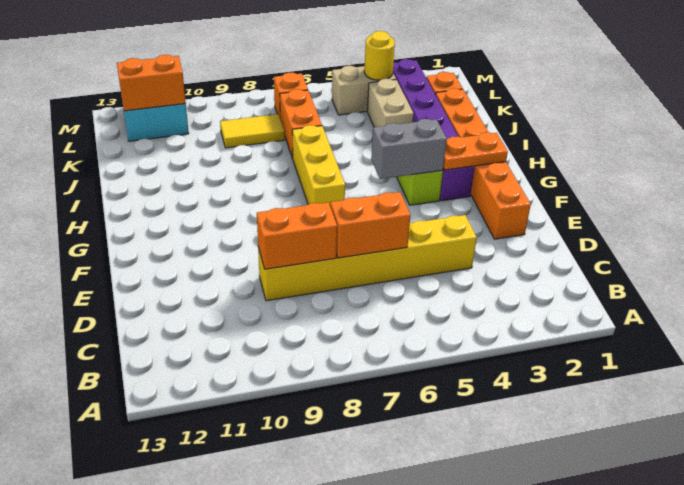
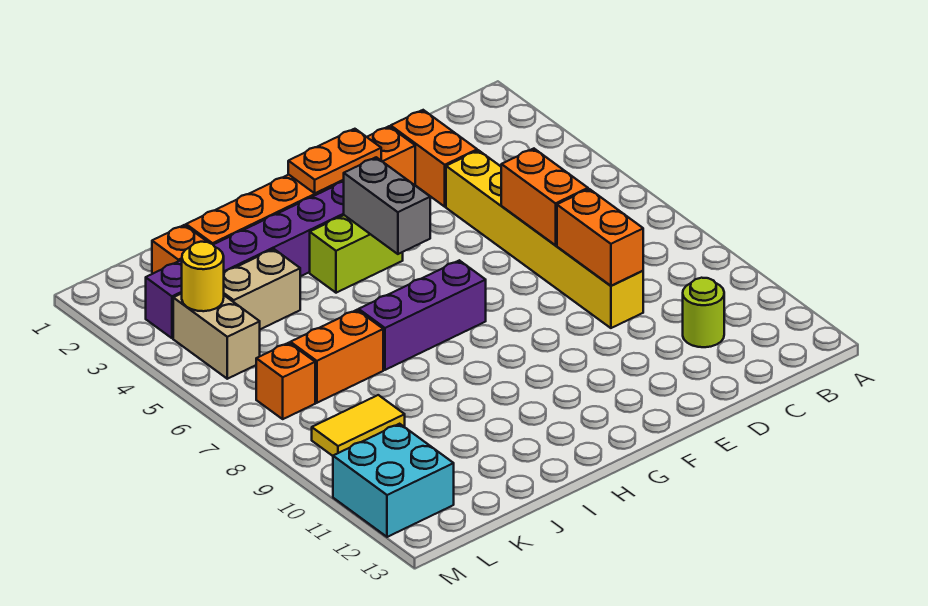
none -> lime 1x1 round brick [683,278,724,347]
orange 1x2 plate [443,132,508,170] -> orange 1x2 plate turned to [288,129,381,193]
yellow 1x3 brick [292,125,345,205] -> purple 1x3 brick [359,260,486,370]
yellow 1x2 tile [220,114,285,148] -> yellow 1x2 tile turned to [312,395,405,456]
orange 1x2 brick [117,55,186,111] -> orange 1x2 brick moved to [391,110,477,207]

